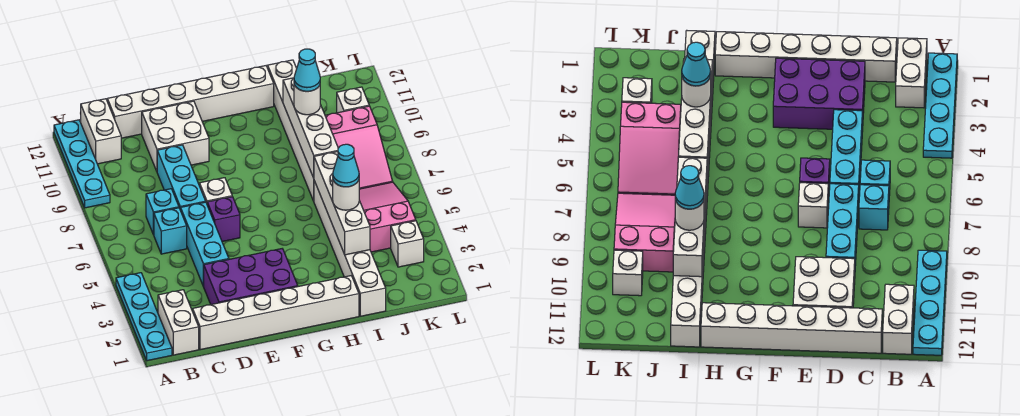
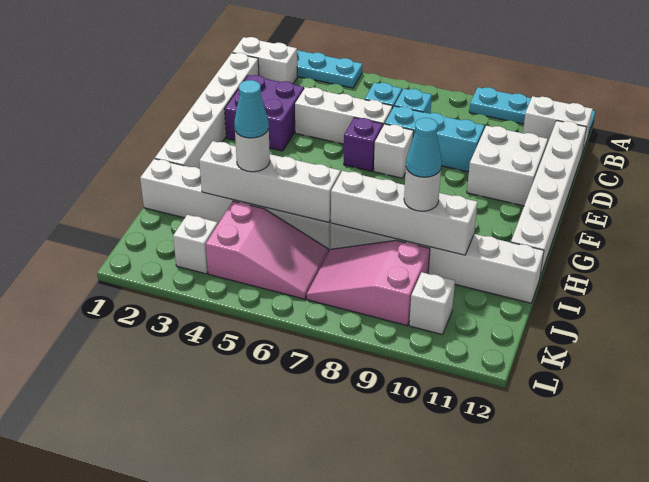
purple 2x3 brick [204,249,298,305] -> purple 2x2 brick [225,75,304,151]
cyan 1x3 brick [181,202,229,287] -> white 1x3 brick [295,87,393,144]

